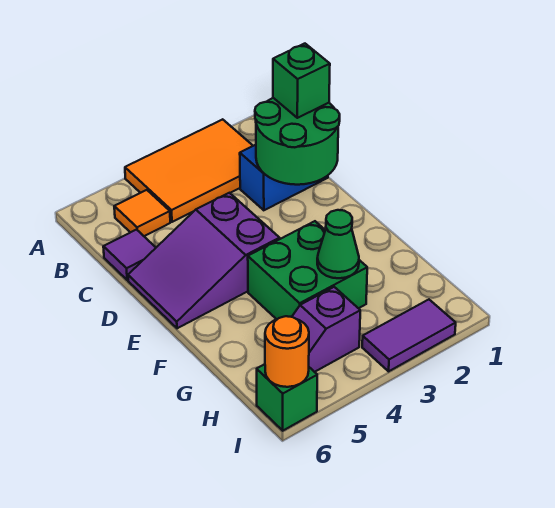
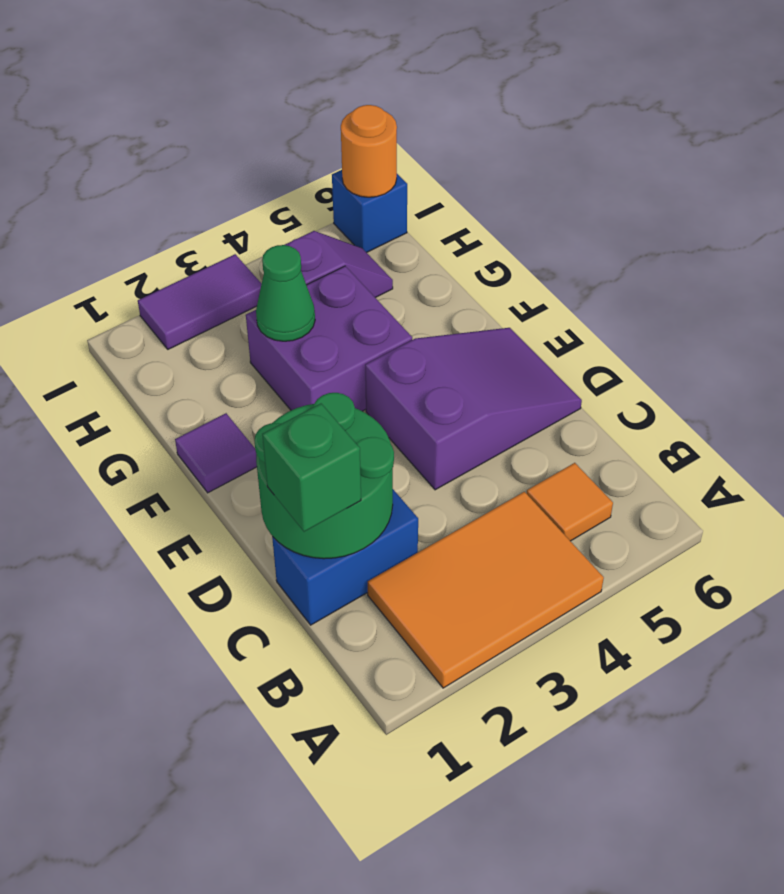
purple 1x1 tile [103,230,156,280] -> purple 1x1 tile moved to [175,413,257,493]
green 2x2 brick [248,221,367,319] -> purple 2x2 brick [246,266,412,411]
green 1x1 brick [257,364,317,431] -> blue 1x1 brick [332,170,407,253]

